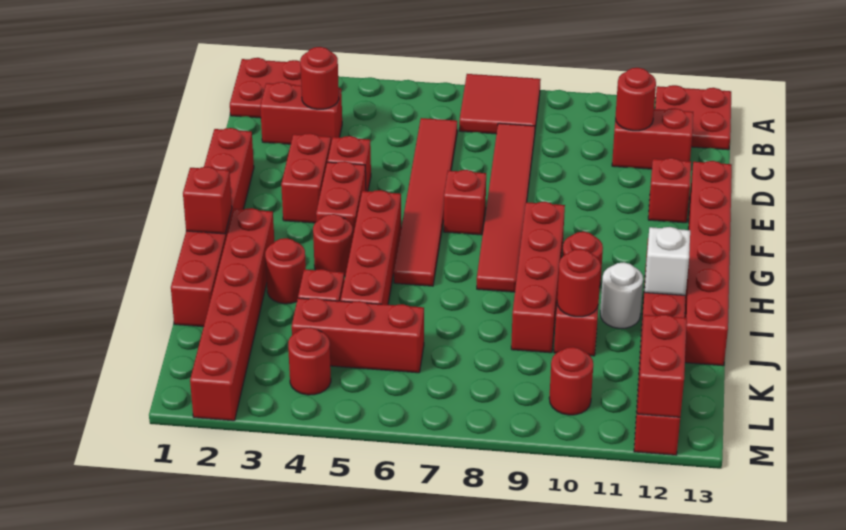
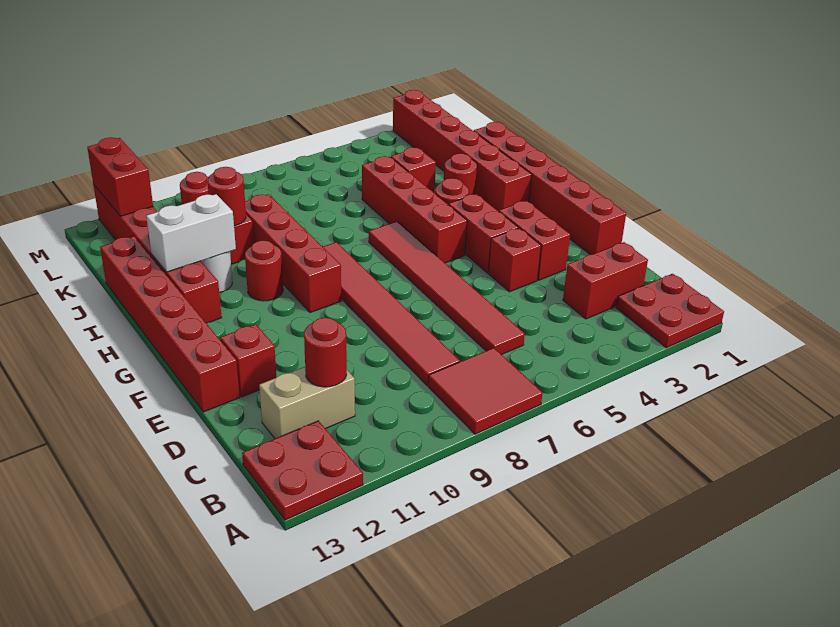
red 1x1 round brick [300,47,339,109] -> none
red 1x2 brick [612,108,693,169] -> tan 1x2 brick [259,367,355,439]
red 1x1 brick [444,170,486,235] -> none
red 1x1 brick [183,167,232,234] -> none
white 1x1 brick [645,227,690,295] -> white 1x2 brick [146,194,236,272]
red 1x3 brick [292,298,424,373] -> none
red 1x1 round brick [288,327,331,395] -> none

